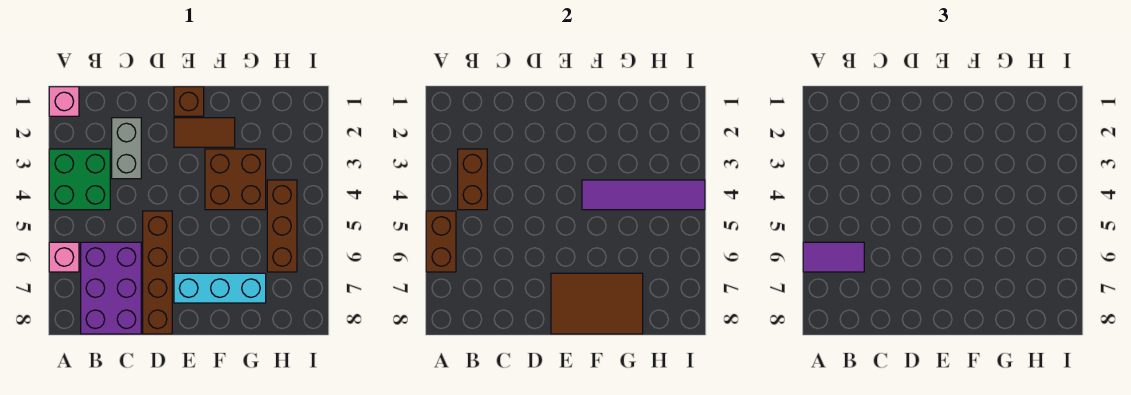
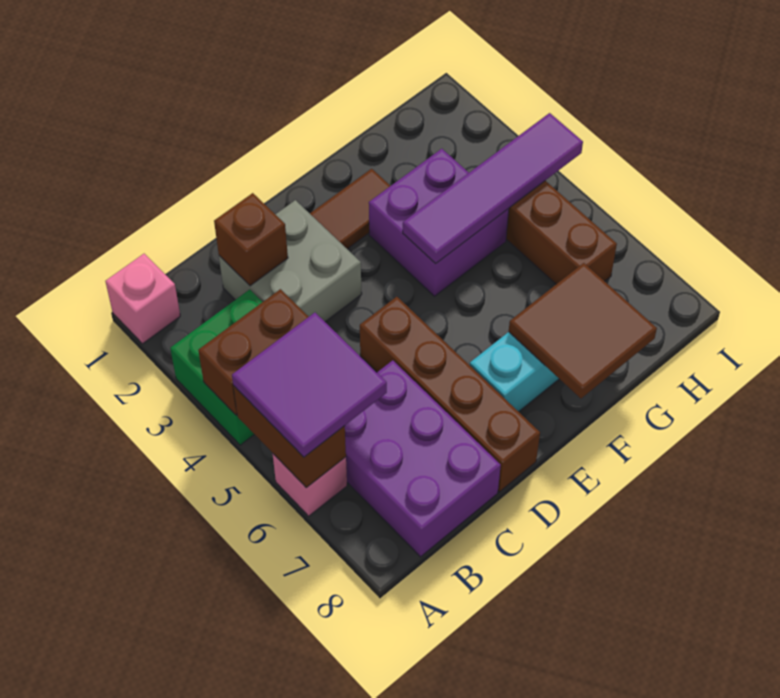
purple 1x2 tile [803,242,864,272] -> purple 2x2 tile [232,313,387,457]
brown 1x2 brick [458,149,487,210] -> brown 1x2 brick turned to [198,289,309,415]
grey 1x2 brick [112,118,141,179] -> grey 2x2 brick [219,200,362,322]
brown 1x1 brick [174,87,204,116] -> brown 1x1 brick moved to [214,193,288,286]
brown 2x3 tile [551,273,643,334] -> brown 2x2 tile [509,263,657,398]
brown 2x2 brick [205,149,266,210] -> purple 2x2 brick [369,149,509,296]

